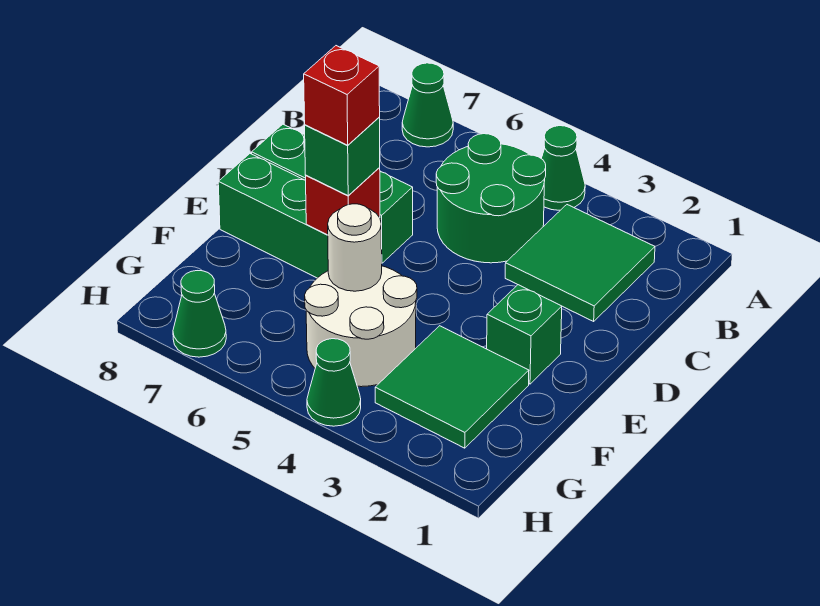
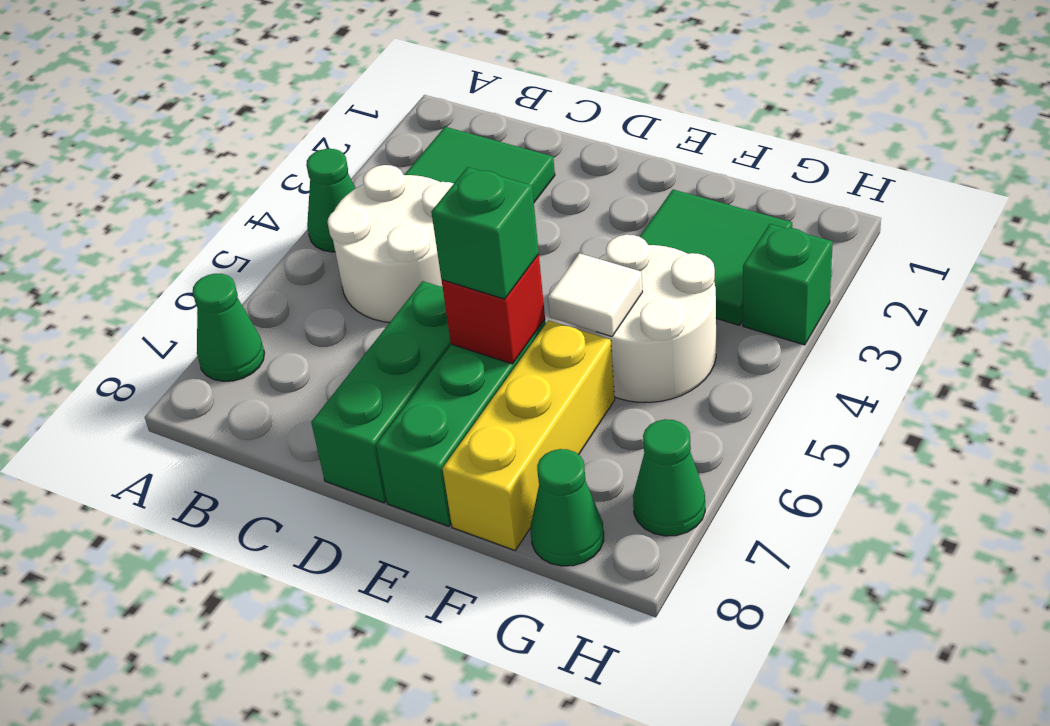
green 2x2 round brick [436,134,546,263] -> white 2x2 round brick [328,165,454,322]
green 1x1 brick [487,285,562,384] -> green 1x1 brick moved to [743,224,833,345]
red 1x1 brick [304,46,380,145] -> none
white 1x1 round brick [328,204,382,291] -> white 1x1 tile [548,253,643,336]
none -> yellow 1x3 brick [443,320,615,550]
green 1x1 cone [307,339,361,426] -> green 1x1 cone moved to [531,449,604,566]

